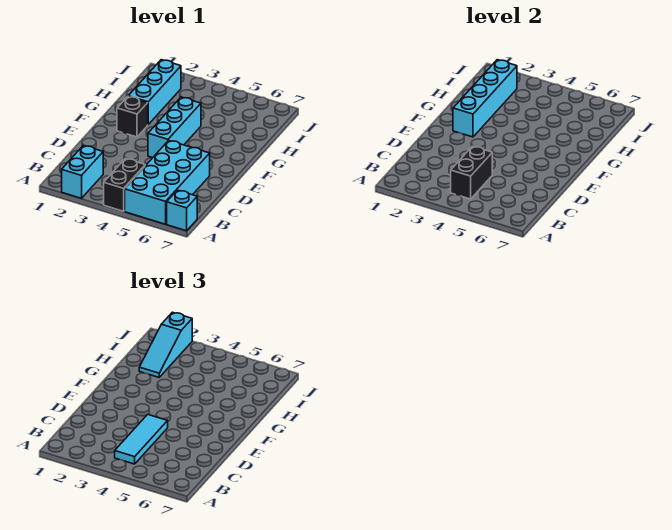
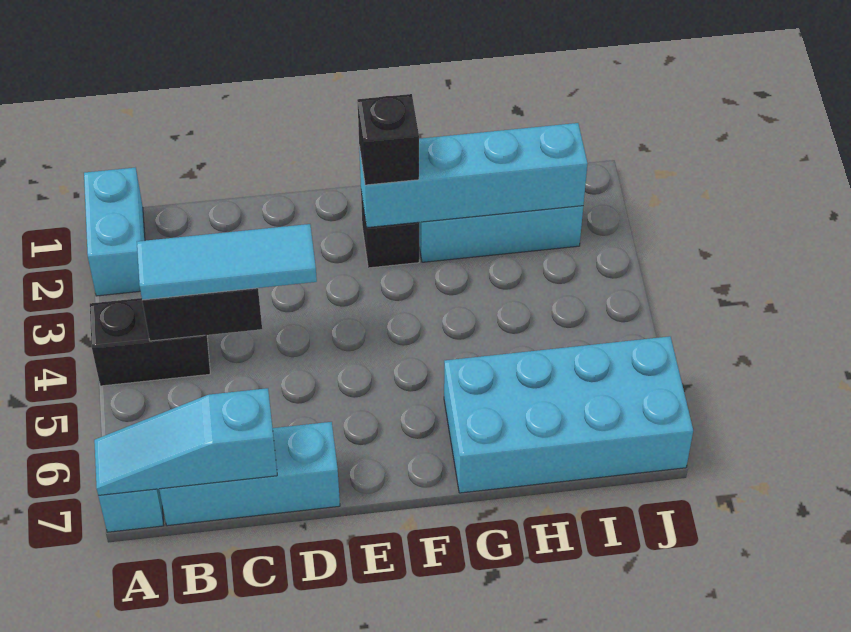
cyan 1x2 brick [62,146,103,198] -> cyan 1x2 brick turned to [84,167,145,296]
cyan 2x4 brick [125,140,210,224] -> cyan 2x4 brick moved to [444,336,693,493]
cyan 1x3 brick [148,97,201,158] -> cyan 1x3 brick moved to [159,422,340,526]
none -> black 1x1 brick [357,94,419,185]
cyan 1x3 slope [139,312,192,377] -> cyan 1x3 slope moved to [94,388,277,495]

